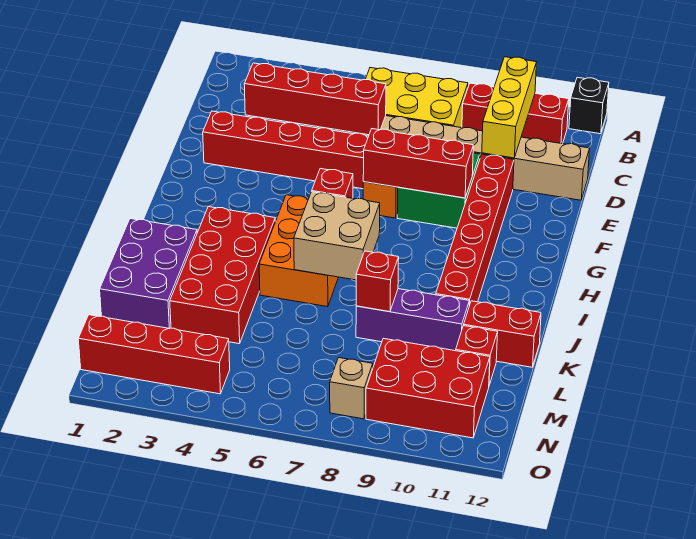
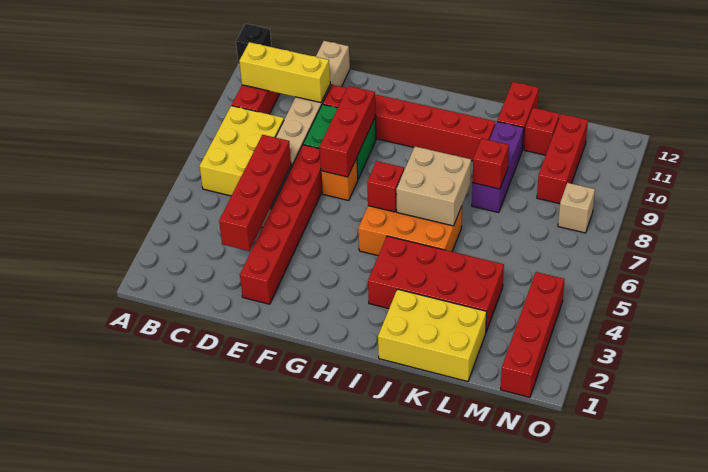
purple 2x3 brick [100,219,197,328] -> yellow 2x3 brick [378,289,487,381]
red 2x3 brick [366,338,490,438] -> red 1x3 brick [537,114,588,204]

